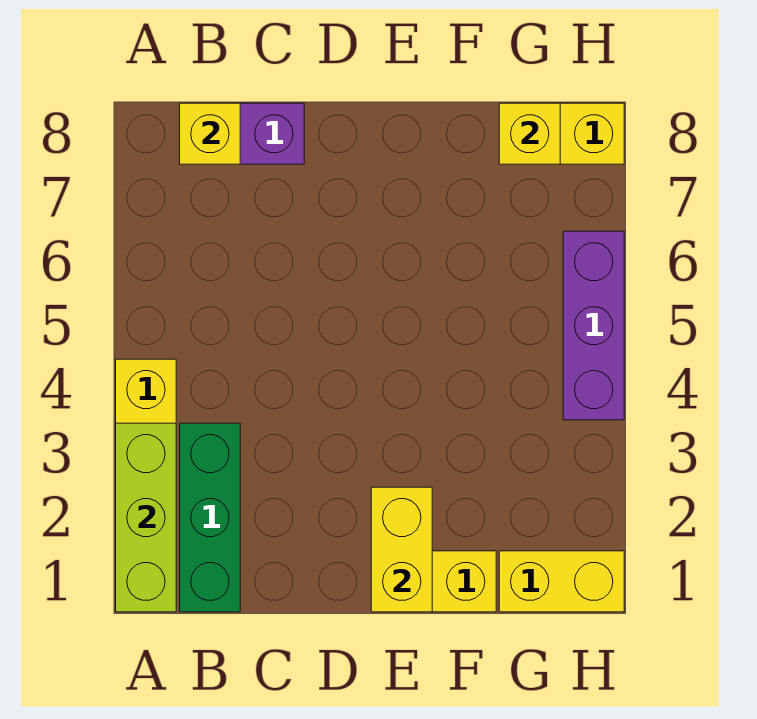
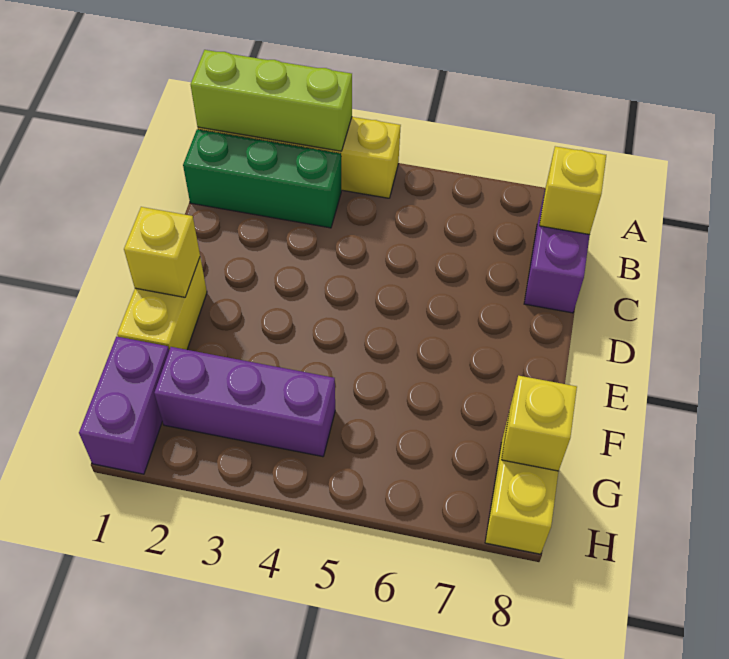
yellow 1x2 brick [371,487,432,612] -> yellow 1x1 brick [124,207,200,297]
yellow 1x2 brick [499,551,624,612] -> purple 1x2 brick [79,337,169,474]
purple 1x3 brick [563,231,624,420] -> purple 1x3 brick moved to [154,347,335,457]

